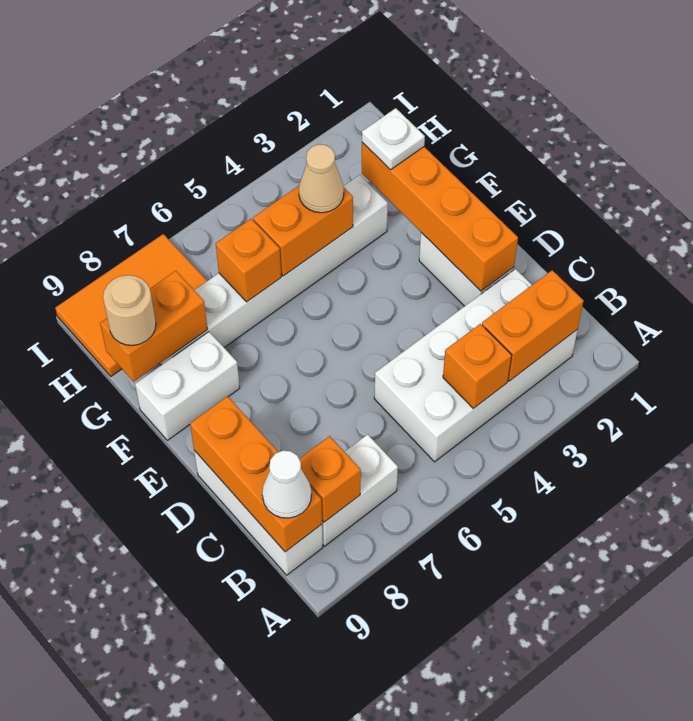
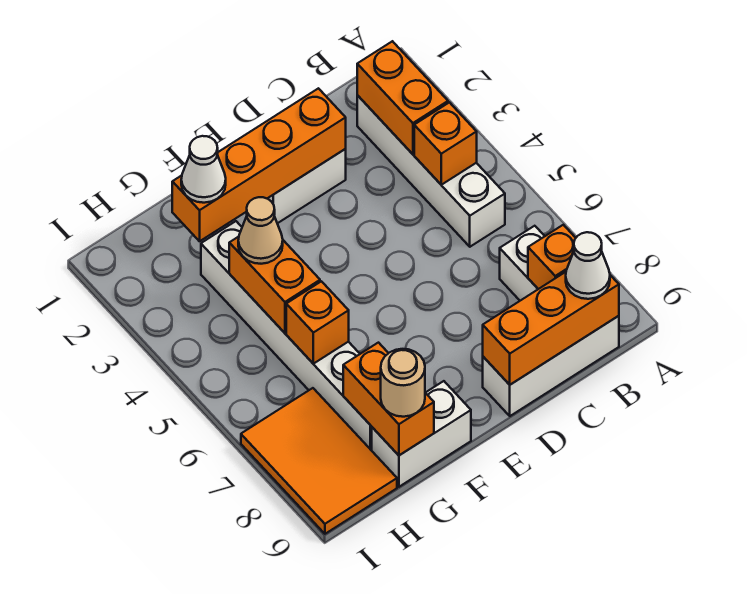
white 2x4 brick [374,269,578,462] -> white 1x4 brick [357,95,505,247]
white 1x2 brick [135,332,240,440] -> white 1x2 brick turned to [372,381,471,487]
white 1x1 plate [362,108,425,170] -> white 1x1 cone [181,136,226,203]

